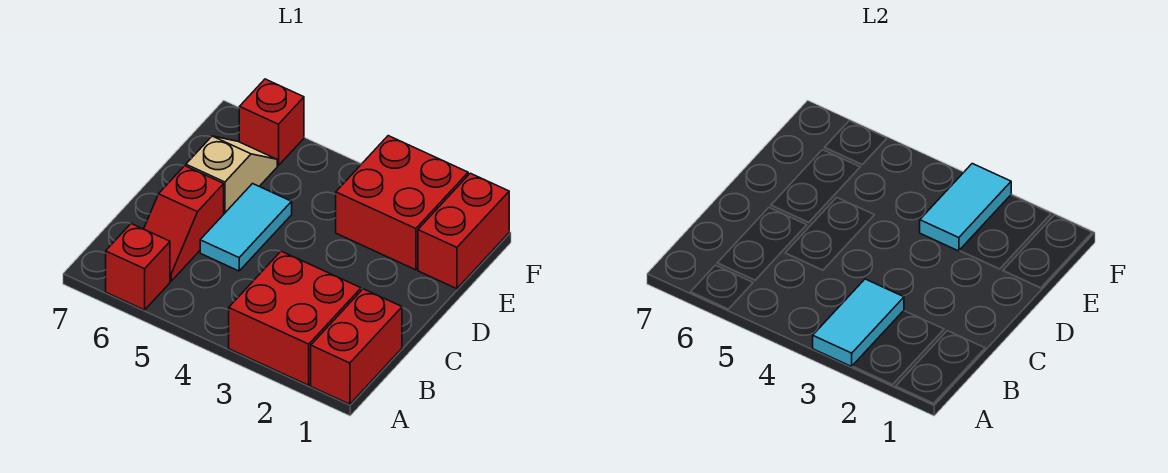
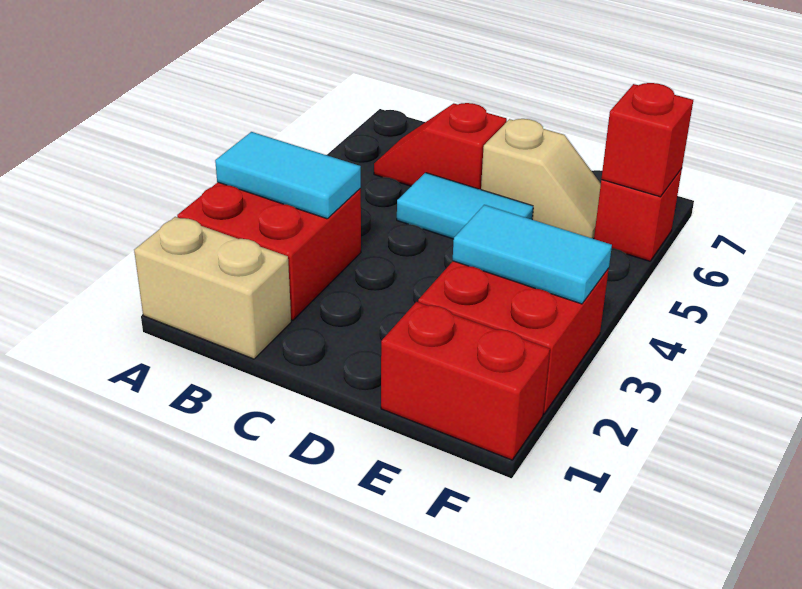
red 1x2 brick [311,289,402,404] -> tan 1x2 brick [134,217,291,359]
red 1x1 brick [106,224,170,310] -> red 1x1 brick moved to [601,83,693,197]

